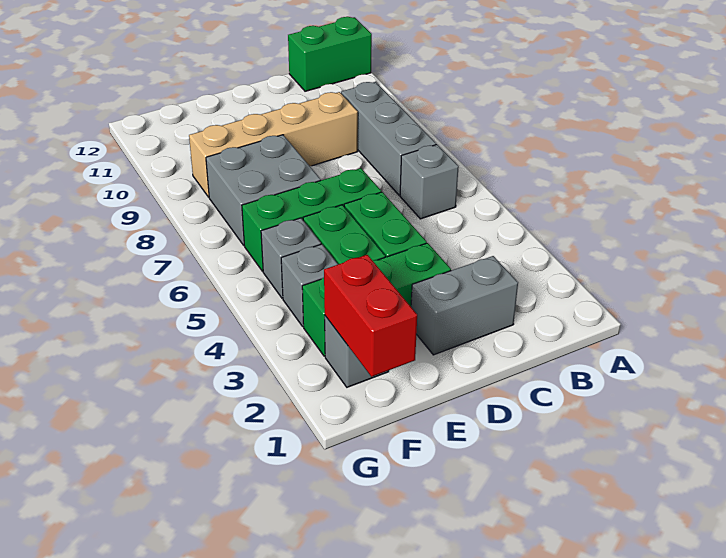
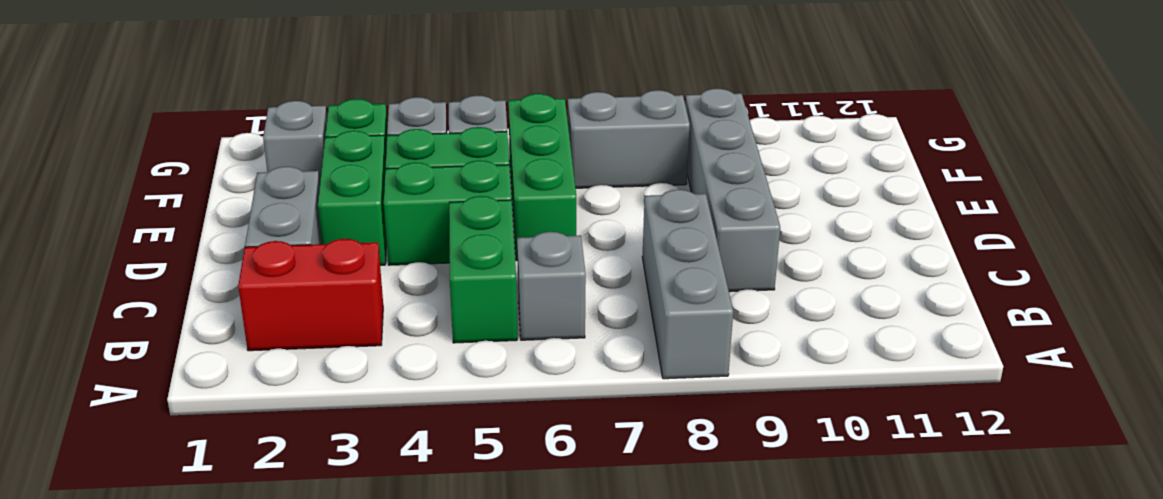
green 1x2 brick [288,17,372,91] -> green 1x2 brick moved to [449,196,517,343]
grey 1x3 brick [341,82,436,195] -> grey 1x3 brick turned to [642,190,733,379]
tan 1x4 brick [189,92,358,197] -> grey 1x4 brick [685,89,780,292]
grey 2x2 brick [206,135,321,245] -> grey 1x2 brick [568,90,690,188]
red 1x2 brick [324,255,417,377] -> red 1x2 brick moved to [238,239,383,351]

